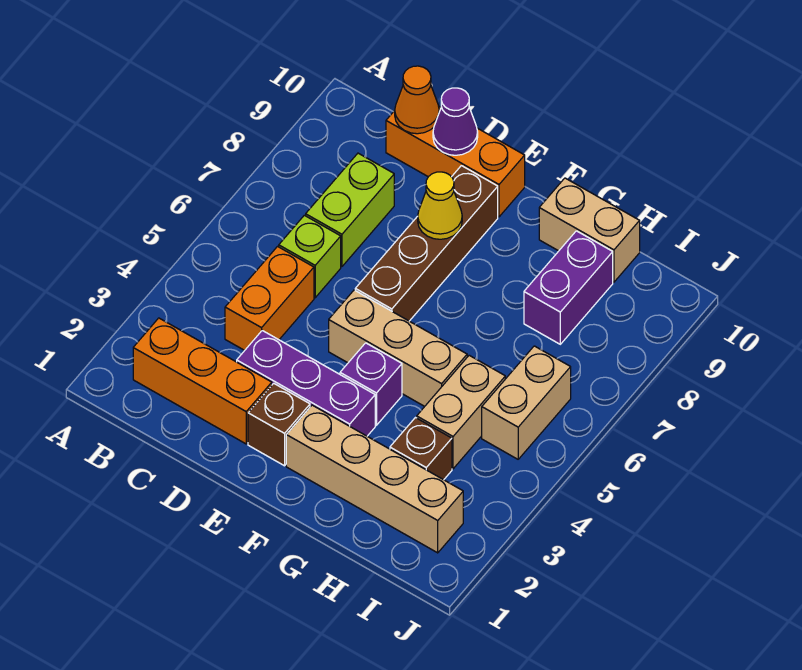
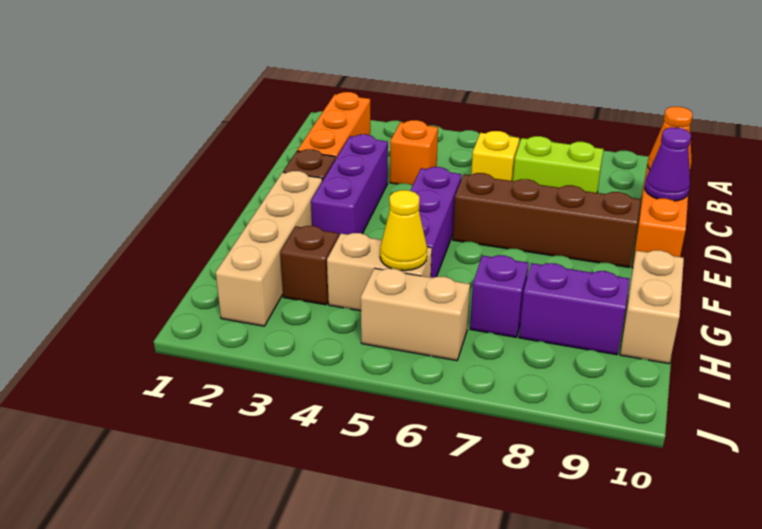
orange 1x2 brick [225,247,314,350] -> orange 1x1 brick [390,120,438,185]
lime 1x1 brick [279,215,341,298] -> yellow 1x1 brick [471,131,519,181]
tan 1x3 brick [329,290,467,406] -> purple 1x3 brick [410,167,462,278]
yellow 1x1 cone [418,172,462,239] -> yellow 1x1 cone moved to [380,190,427,271]
purple 1x1 brick [340,343,402,425] -> purple 1x1 brick moved to [470,255,529,337]

